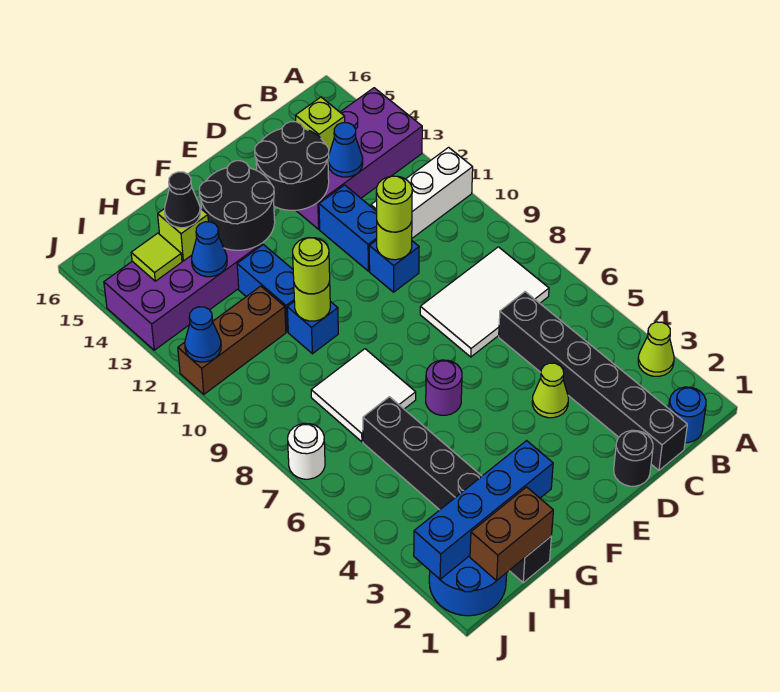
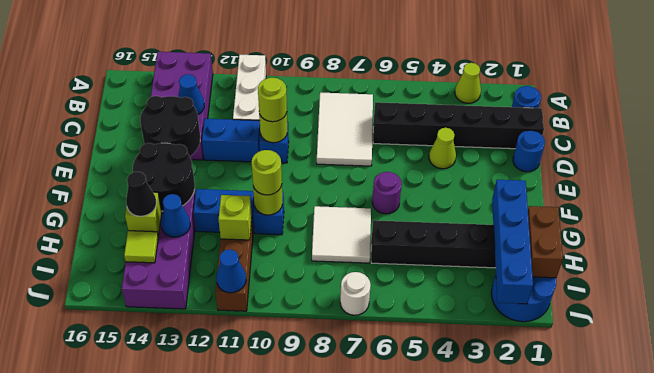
lime 1x1 brick [295,97,345,153] -> lime 1x1 brick moved to [219,195,252,240]
black 1x1 round brick [614,430,653,486] -> blue 1x1 round brick [513,130,545,172]

